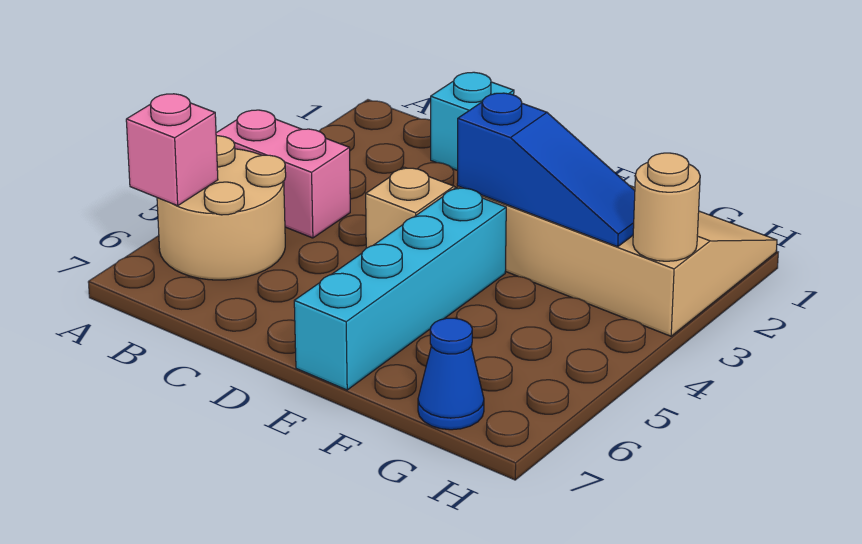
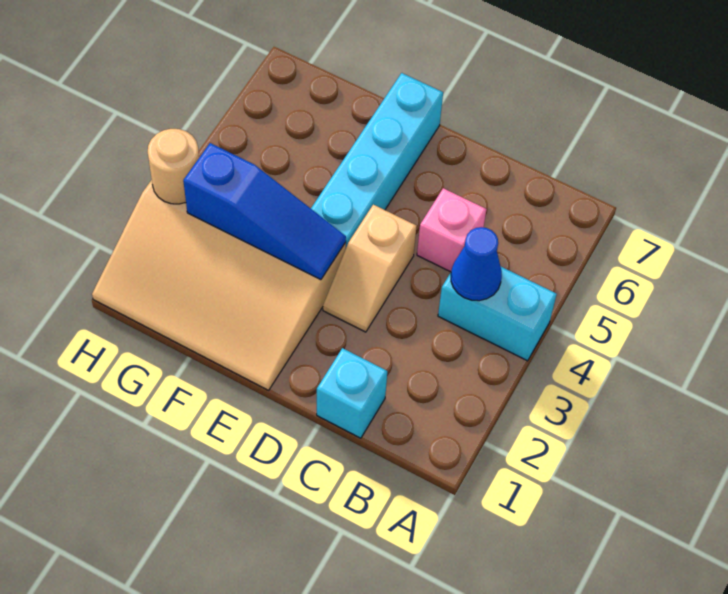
pink 1x2 brick [216,110,350,238] -> cyan 1x2 brick [438,267,557,361]
tan 2x2 round brick [157,136,286,280] -> none
pink 1x1 brick [126,94,218,206] -> pink 1x1 brick moved to [417,188,486,272]
blue 1x3 slope [457,93,635,247] -> blue 1x3 slope turned to [183,143,346,280]
blue 1x1 cone [418,318,484,430] -> blue 1x1 cone moved to [451,227,502,301]

